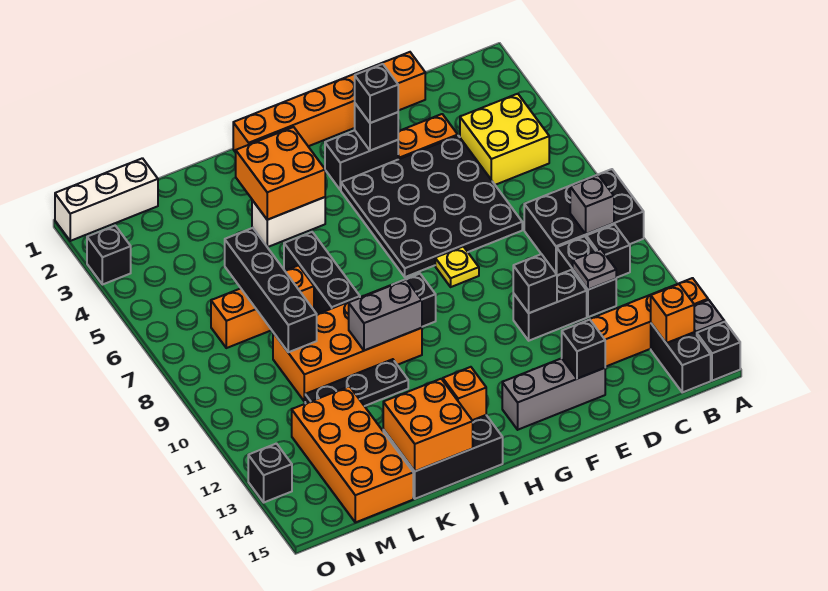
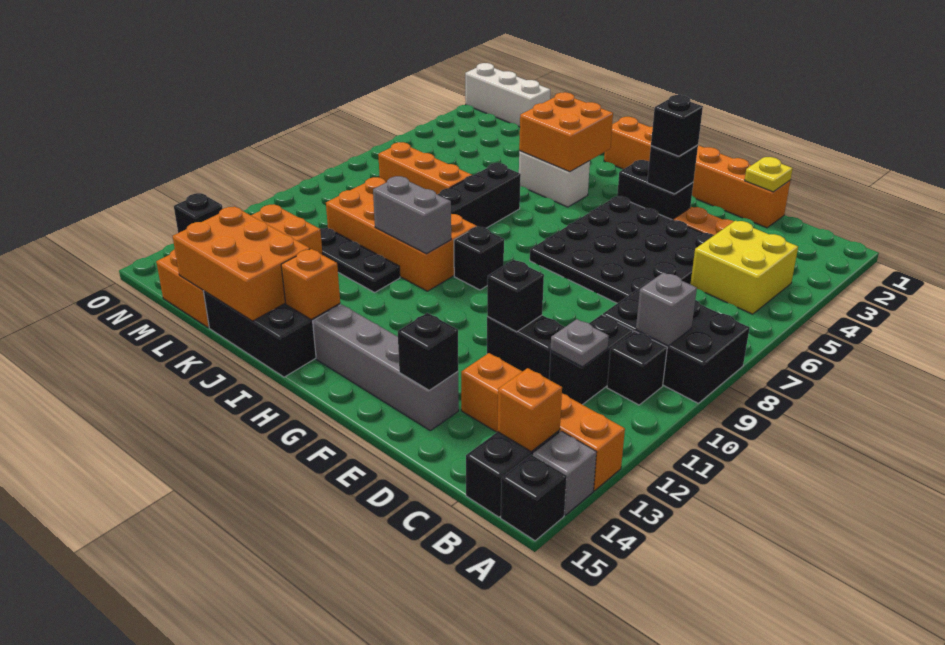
grey 1x3 brick [502,358,605,430] -> grey 1x4 brick [313,304,459,431]
yellow 1x1 plate [435,247,479,287] -> yellow 1x1 plate moved to [745,157,793,192]
orange 2x2 brick [383,379,473,471] -> orange 2x3 brick [173,207,310,321]
black 1x4 brick [225,228,317,352] -> none
black 1x1 brick [87,226,131,285] -> none

